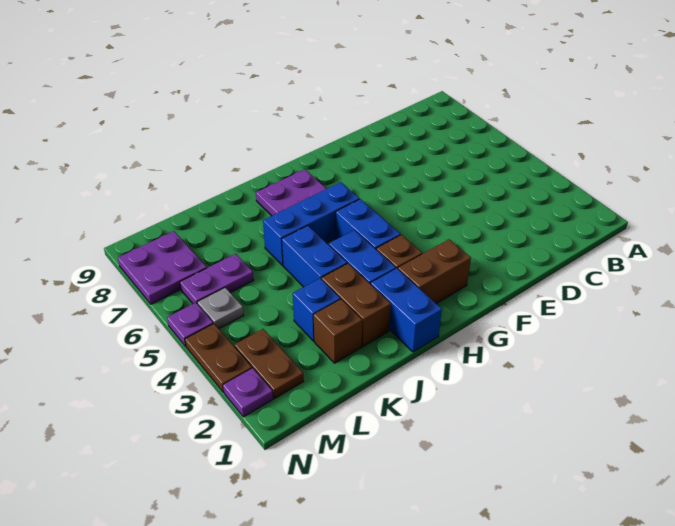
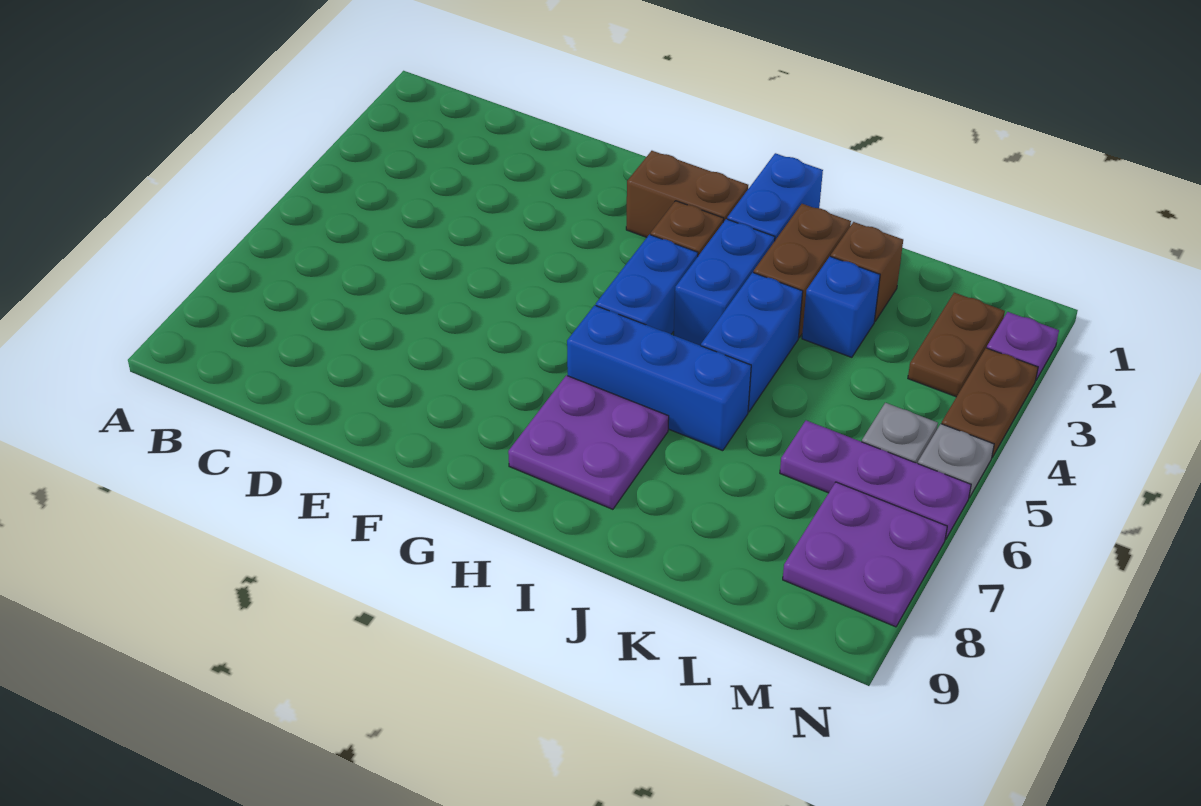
purple 1x2 plate [180,254,254,304] -> purple 1x3 plate [780,420,971,539]
purple 1x1 plate [167,303,213,346] -> grey 1x1 plate [918,424,994,498]

